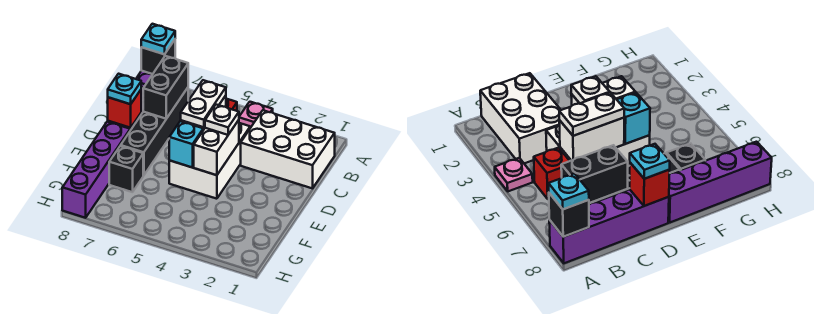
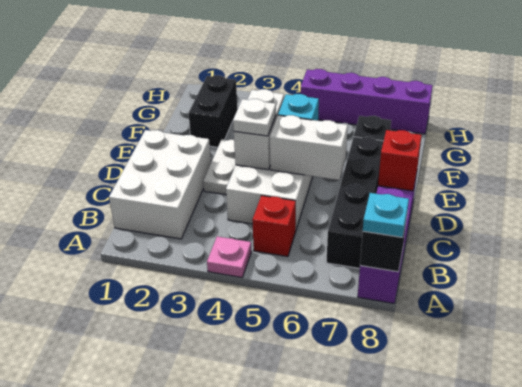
white 2x3 brick [241,110,335,188] -> white 2x3 brick turned to [109,130,211,239]
black 1x2 brick [143,56,188,119] -> black 1x2 brick moved to [188,75,238,147]
white 1x2 brick [559,118,624,161] -> white 1x2 brick turned to [270,115,348,180]
white 1x2 plate [181,80,226,127] -> white 1x2 plate moved to [203,139,235,195]
cyan 1x1 plate [108,74,141,104] -> none
purple 1x4 brick [62,122,130,218] -> purple 1x4 brick turned to [300,69,433,134]

